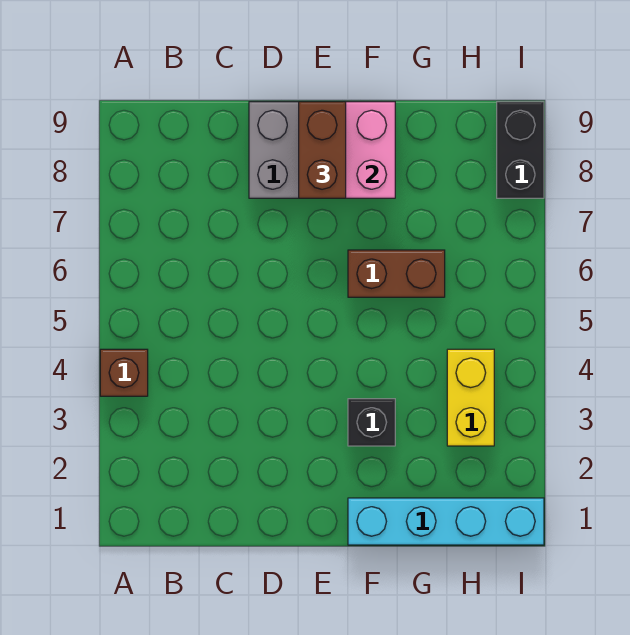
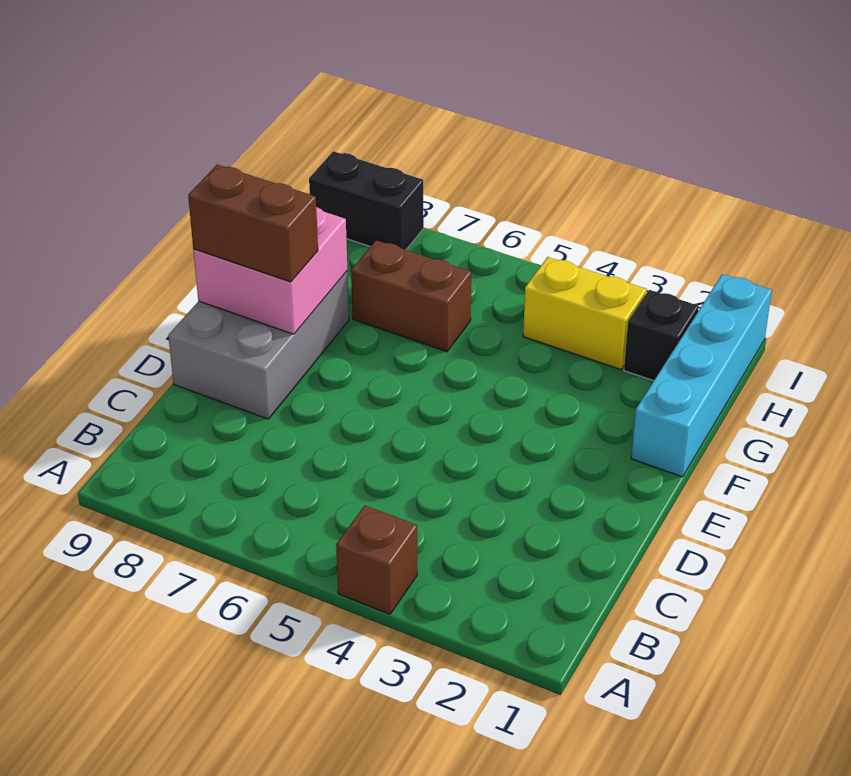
black 1x1 brick [348,399,395,446] -> black 1x1 brick moved to [624,290,699,381]
brown 1x2 brick [348,250,445,297] -> brown 1x2 brick turned to [351,240,471,352]

